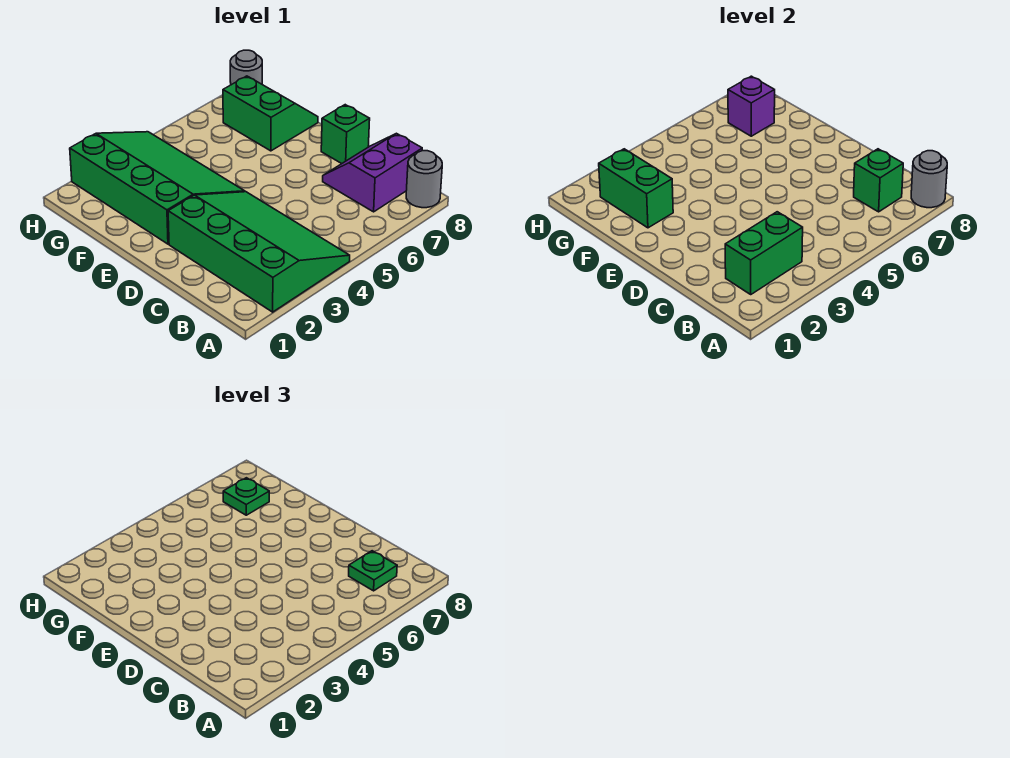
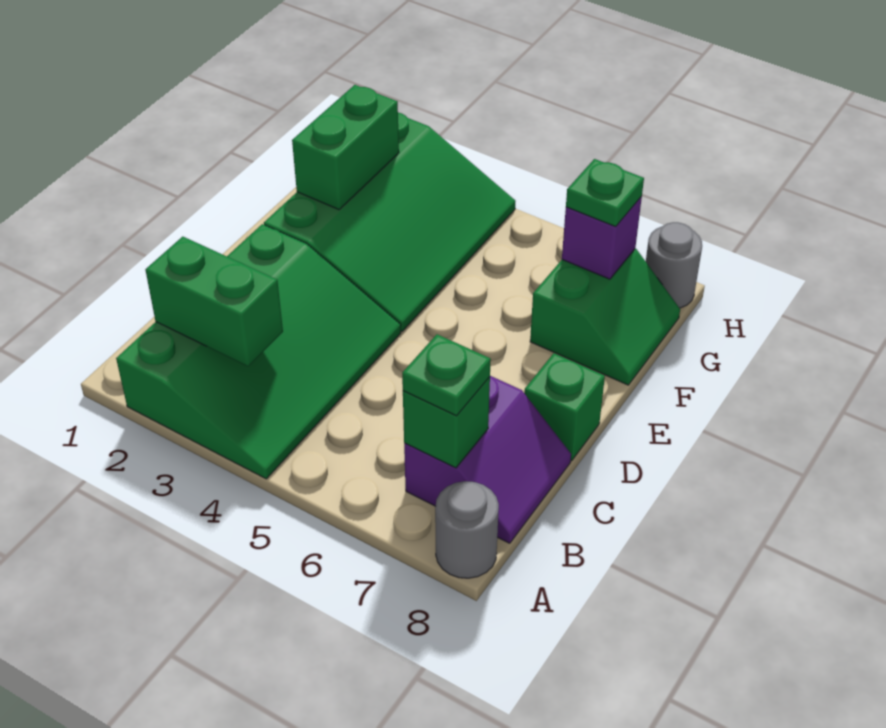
grey 1x1 round brick [911,151,947,208] -> none
purple 2x2 slope [323,133,422,212] -> purple 2x2 slope turned to [404,376,571,543]

